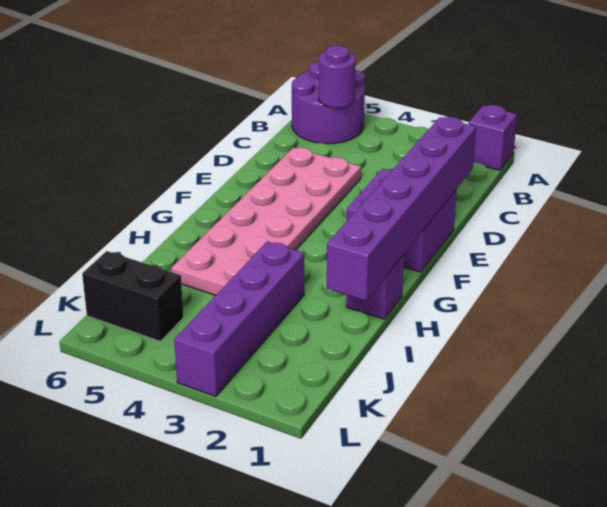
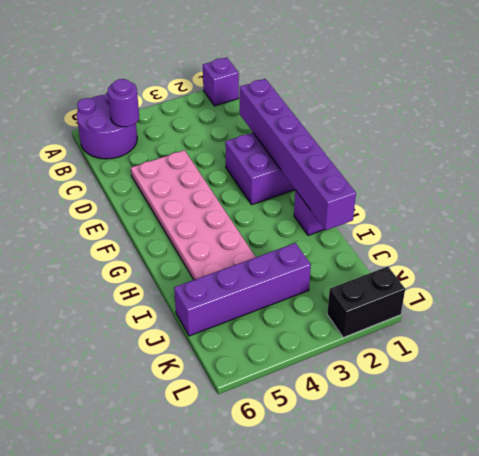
purple 1x4 brick [174,242,304,397] -> purple 1x4 brick turned to [174,243,311,336]
black 1x2 brick [82,251,183,341] -> black 1x2 brick moved to [327,266,405,337]

